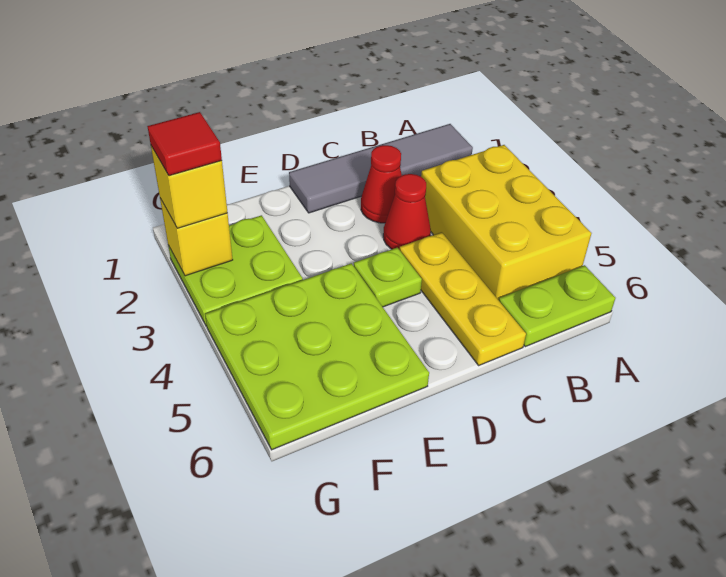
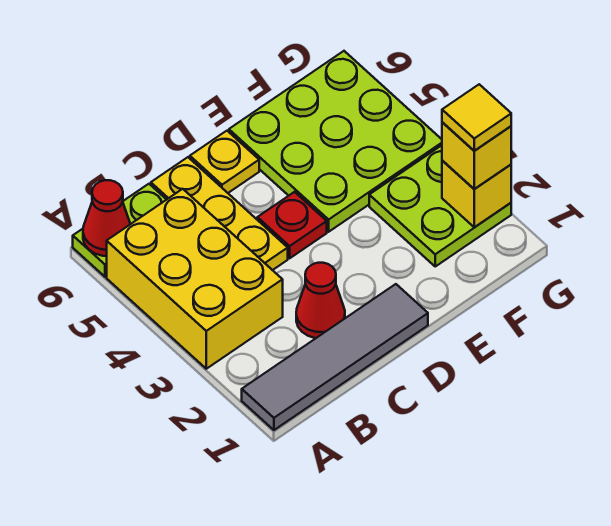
red 1x1 cone [383,174,431,249] -> red 1x1 cone moved to [83,180,130,256]
lime 1x1 plate [354,248,422,307] -> red 1x1 plate [257,192,327,258]
none -> yellow 1x1 plate [190,131,259,193]
red 1x1 tile [147,112,222,176] -> yellow 1x1 tile [442,84,511,151]

